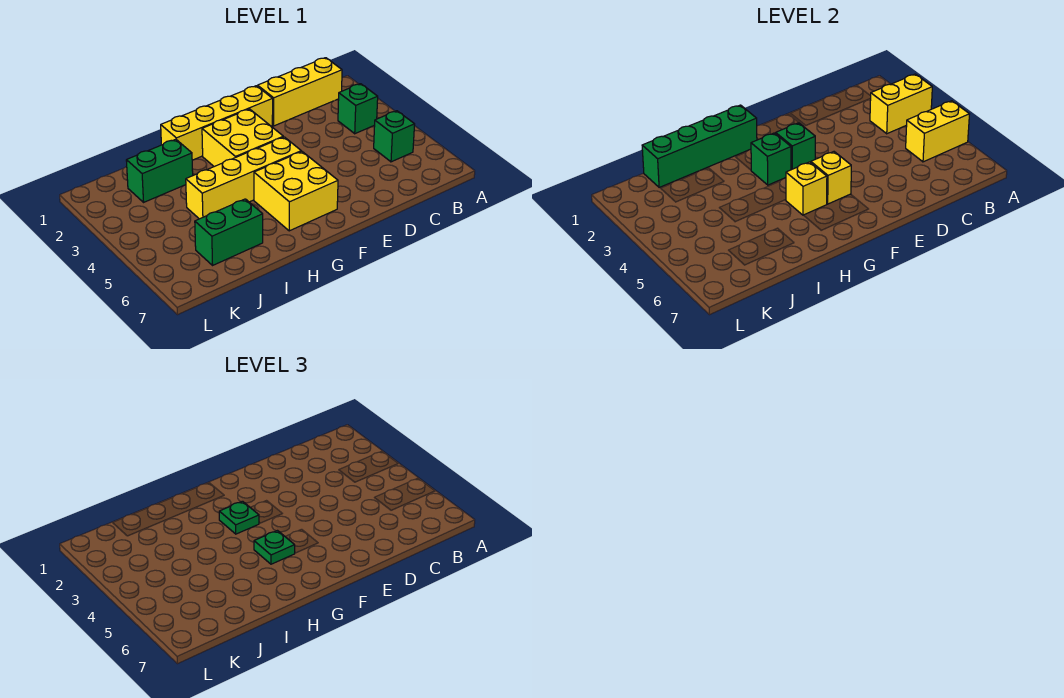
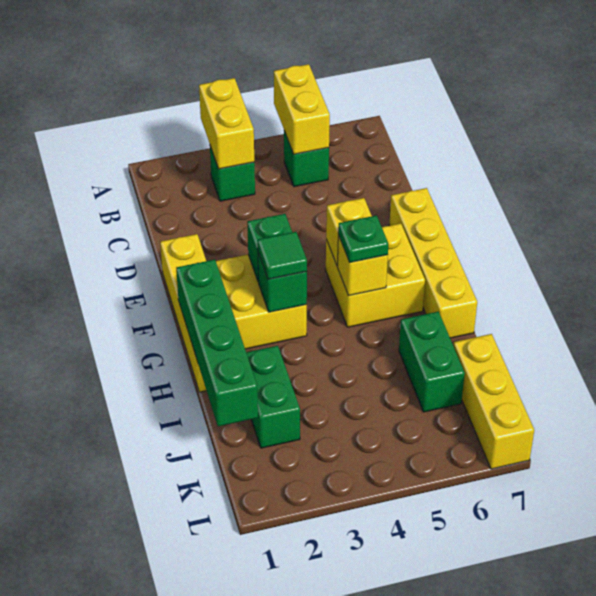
yellow 1x3 brick [258,58,342,126] -> yellow 1x3 brick moved to [453,334,534,469]
yellow 1x4 brick [186,137,301,219] -> yellow 1x4 brick moved to [389,188,477,338]
green 1x1 plate [219,501,259,534] -> green 1x1 tile [258,232,307,279]

